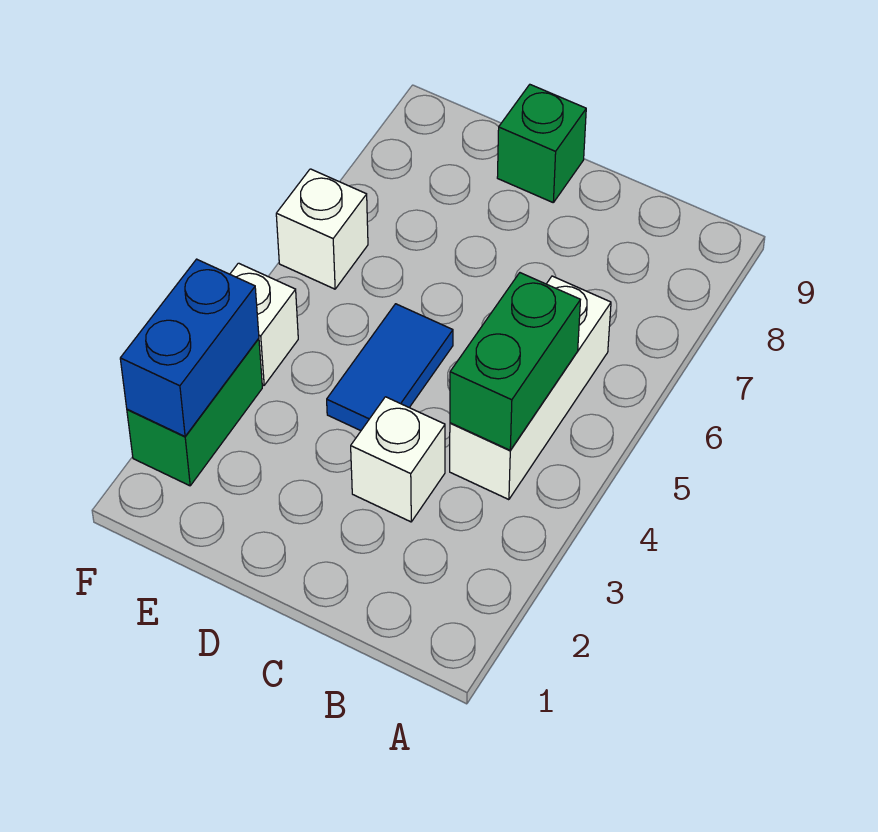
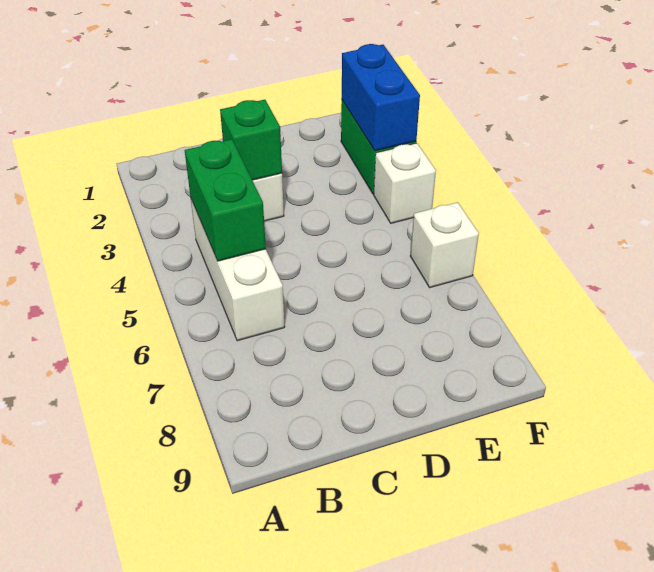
blue 1x2 tile [327,304,453,431] -> none
green 1x1 brick [497,85,586,202] -> green 1x1 brick moved to [220,100,282,180]

